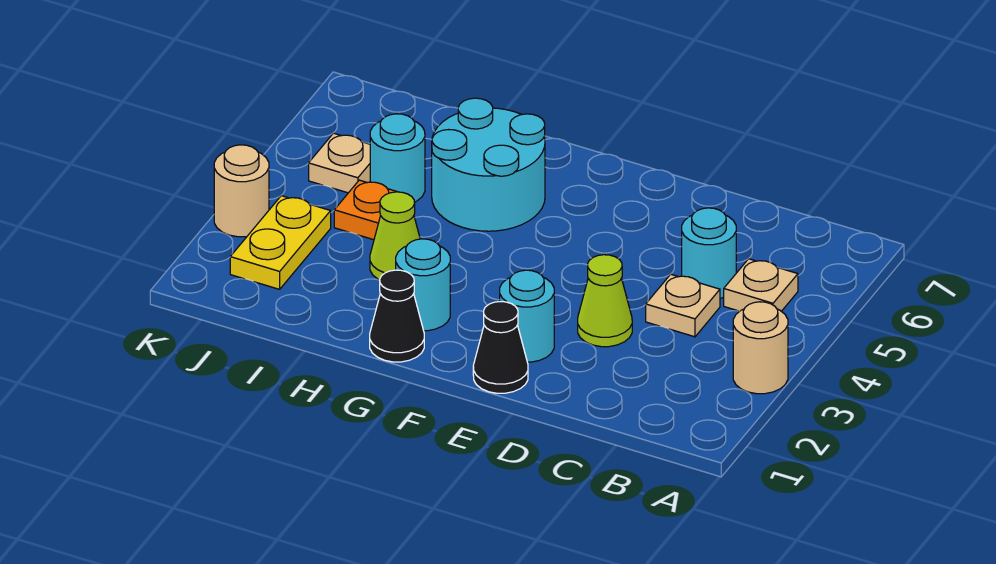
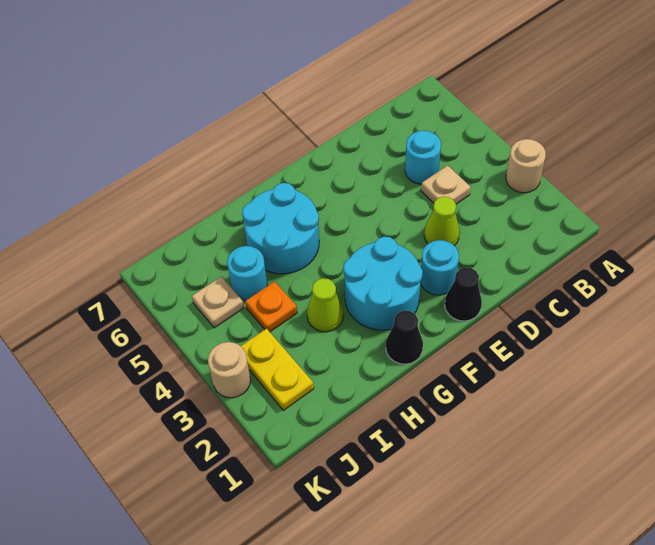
tan 1x1 plate [724,259,798,311] -> none
cyan 1x1 round brick [396,239,450,331] -> cyan 2x2 round brick [343,237,423,330]

